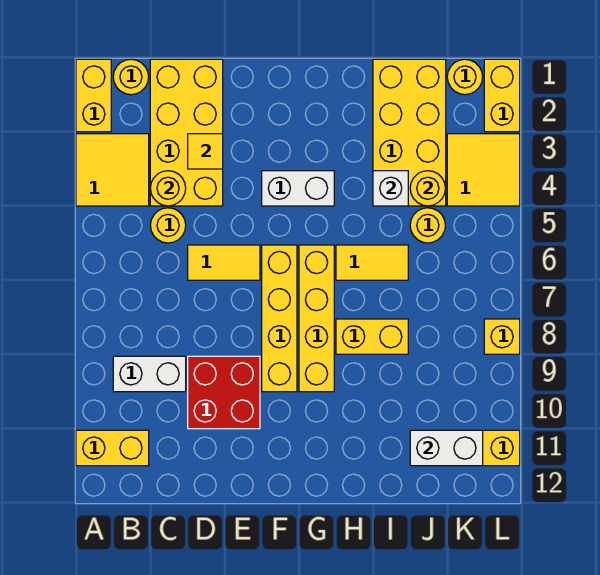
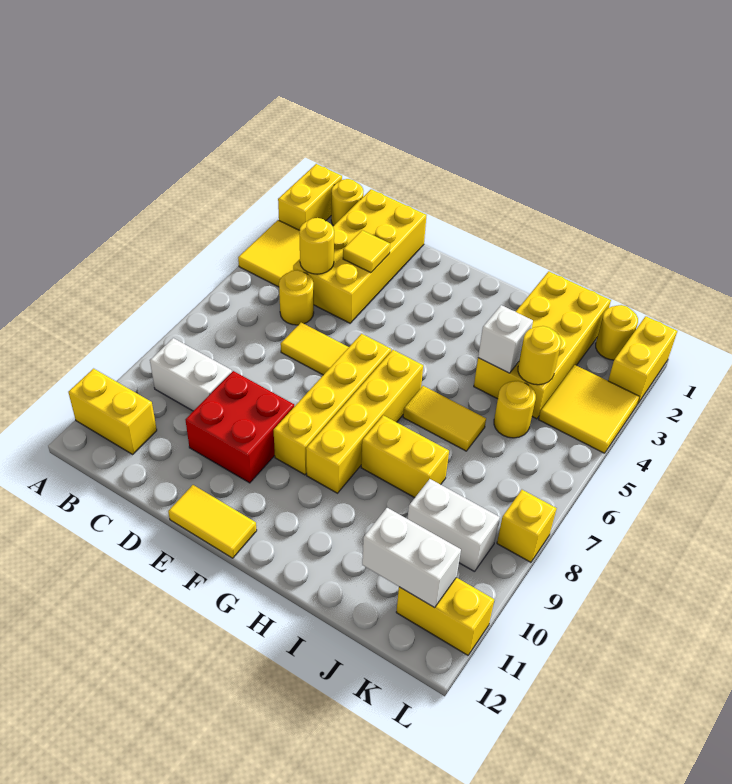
none -> yellow 1x2 tile [168,485,257,558]
white 1x2 brick [262,171,334,206] -> white 1x2 brick moved to [408,479,500,572]

